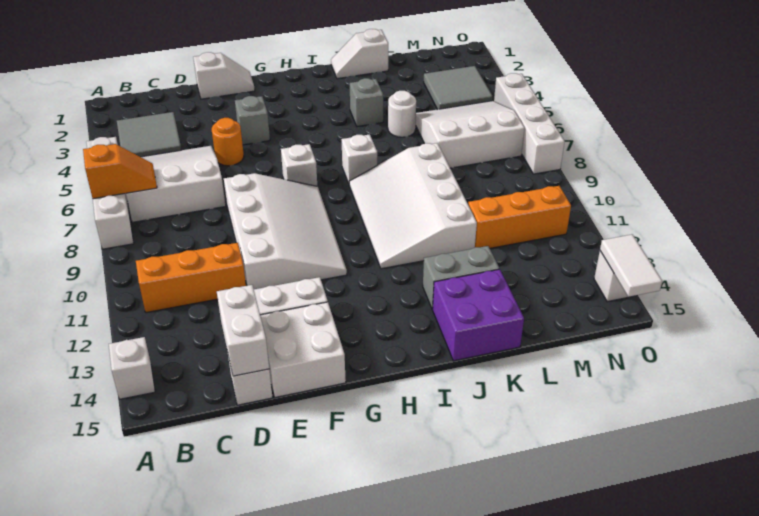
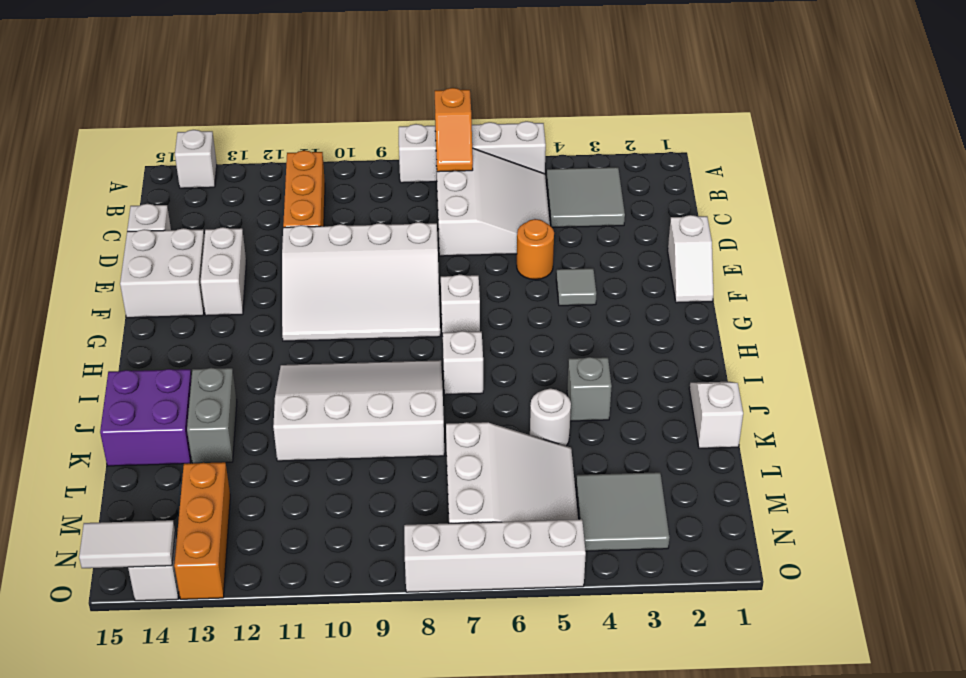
white 1x2 brick [217,285,269,376] -> none
grey 1x1 brick [235,96,270,145] -> grey 1x1 tile [556,268,596,306]
orange 1x3 brick [468,186,571,248] -> orange 1x3 brick moved to [174,462,230,599]

